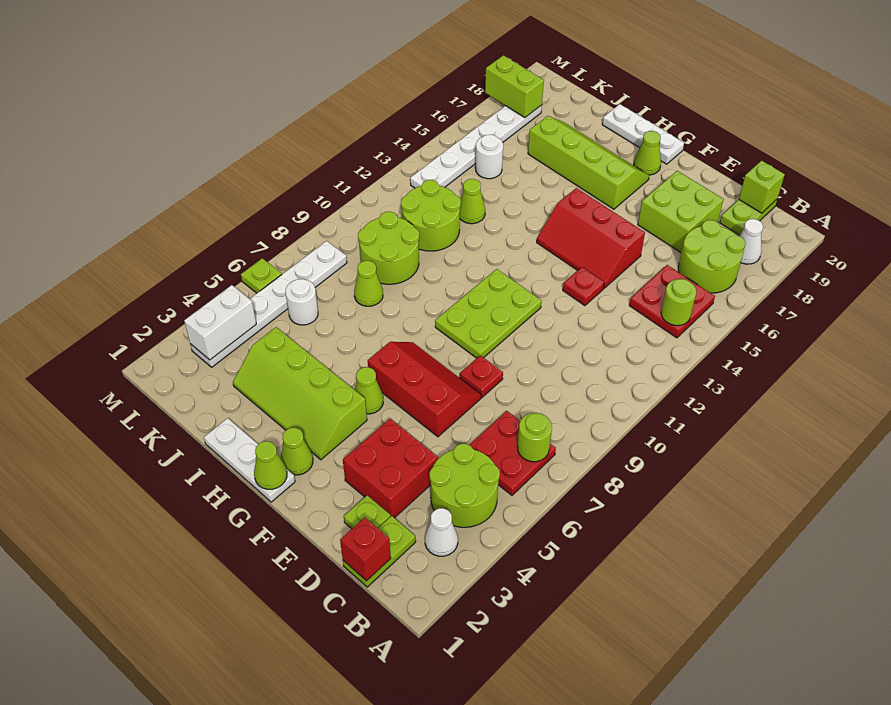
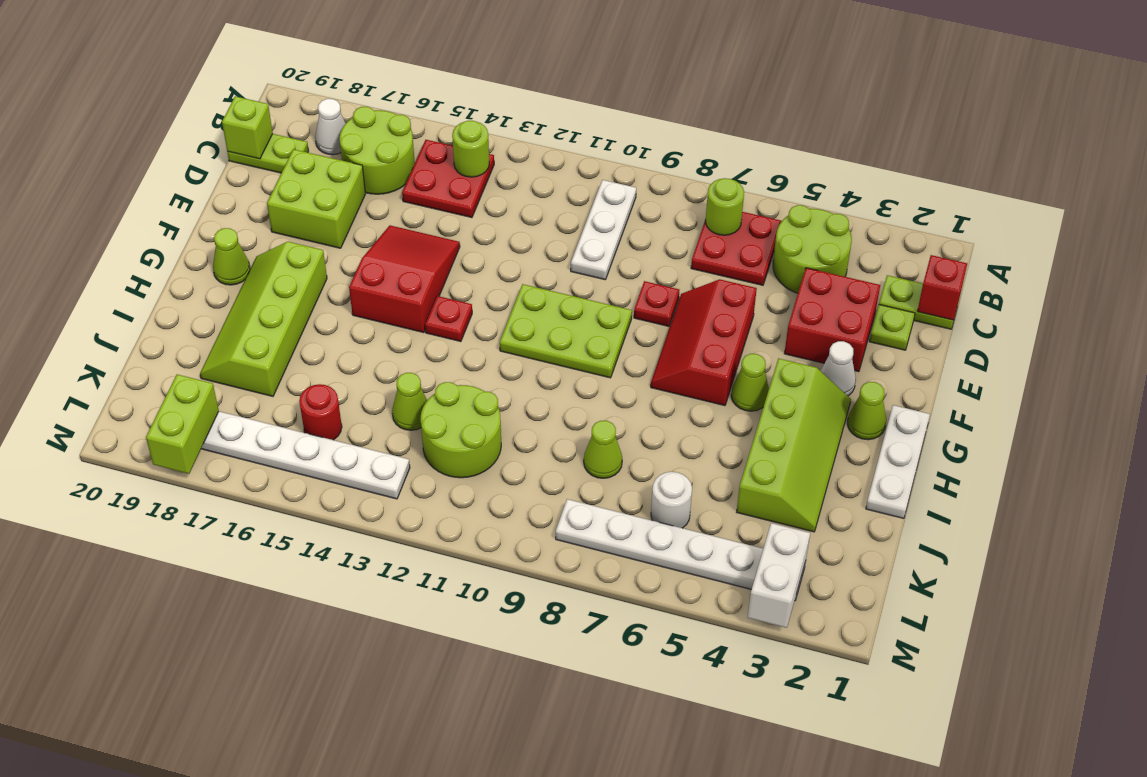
white 1x1 cone [425,508,458,556] -> white 1x1 cone moved to [821,341,856,396]
red 1x1 plate [563,267,604,306] -> red 1x1 plate moved to [425,296,472,342]
red 2x3 slope [537,188,645,288] -> red 2x3 slope turned to [349,225,460,333]
lime 1x1 cone [254,441,287,489] -> none
white 1x3 plate [602,104,684,164] -> white 1x3 plate moved to [571,180,636,280]
lime 2x2 round brick [358,212,419,284] -> none
white 1x1 round brick [475,135,503,179] -> red 1x1 round brick [299,384,342,440]
white 1x2 brick [184,285,256,360] -> white 1x2 brick turned to [748,523,810,628]
lime 1x1 plate [241,258,282,293] -> none

